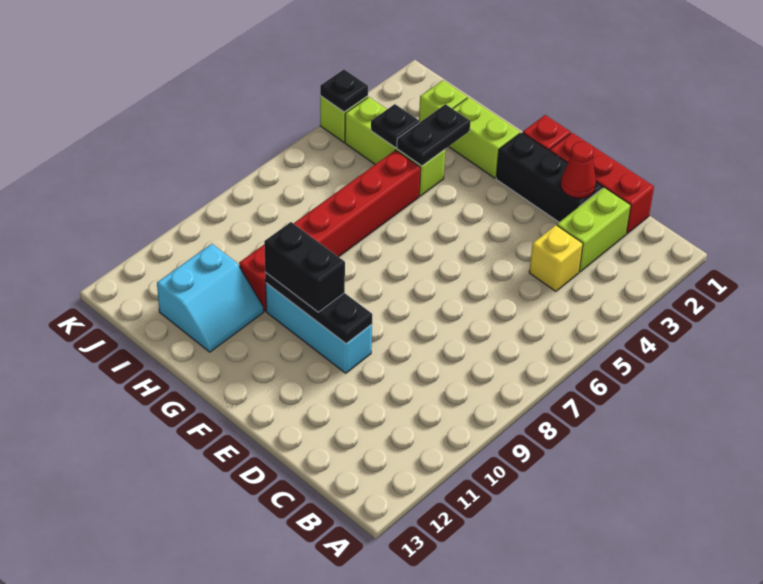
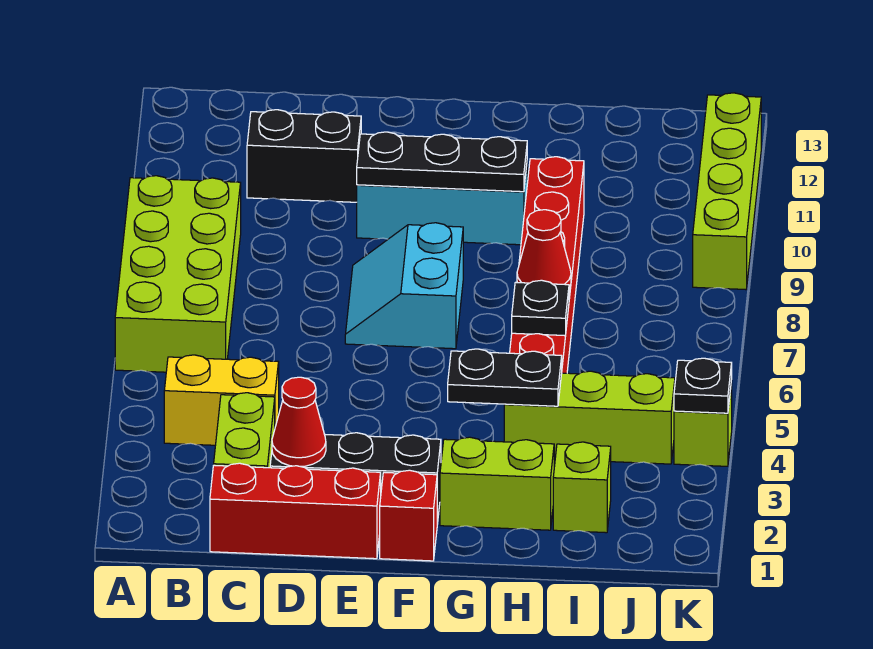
none -> lime 2x4 brick [115,176,241,372]
yellow 1x1 brick [529,225,583,291] -> yellow 1x2 brick [164,355,279,445]
black 1x2 brick [264,222,345,312] -> black 1x2 brick moved to [247,110,361,202]
black 1x2 plate [397,104,471,166] -> black 1x2 plate turned to [448,349,562,406]
none -> red 1x1 cone [517,210,571,288]
cyan 2x2 slope [157,244,264,352] -> cyan 2x2 slope moved to [345,223,463,349]
black 1x1 plate [371,104,420,148] -> black 1x1 plate moved to [512,280,569,336]
none -> lime 1x4 brick [693,93,761,290]

